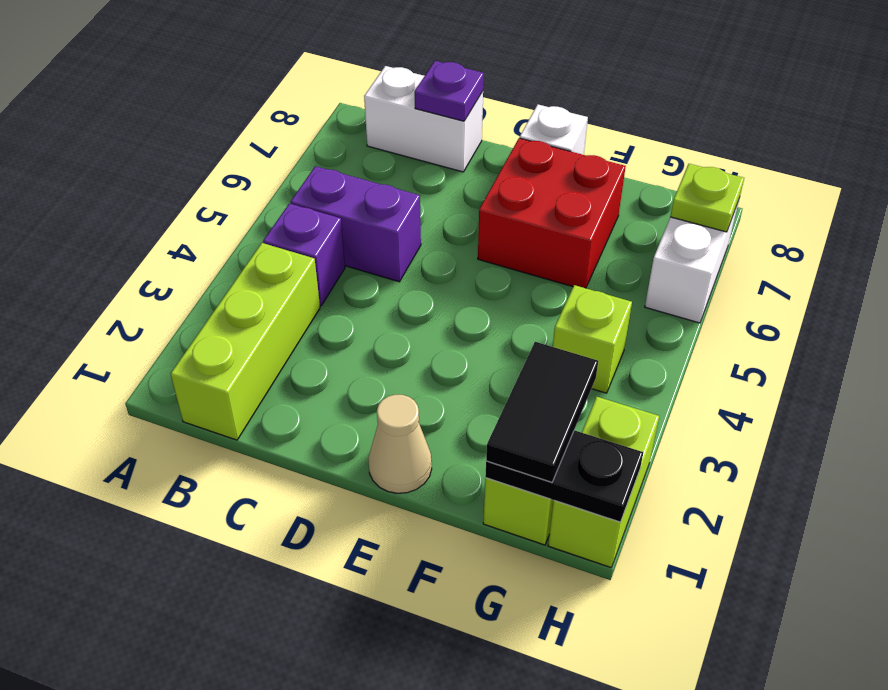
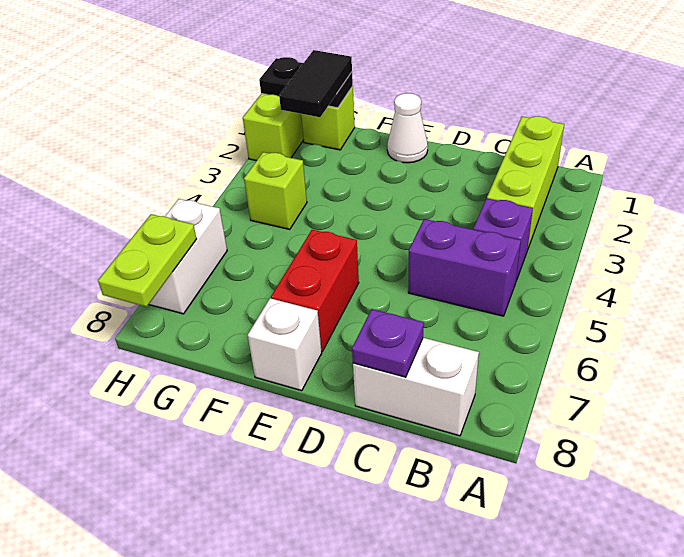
tan 1x1 cone [368,395,432,493] -> white 1x1 cone [387,93,428,163]
red 2x2 brick [478,138,626,288] -> red 1x2 brick [271,230,359,351]
lime 1x1 plate [670,164,744,232] -> lime 1x2 plate [98,214,197,307]

